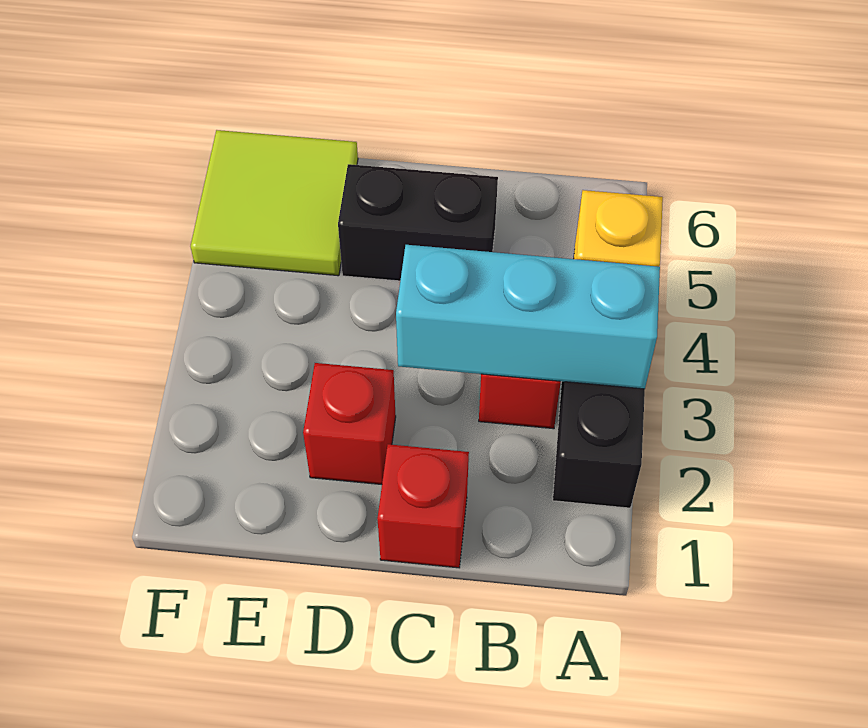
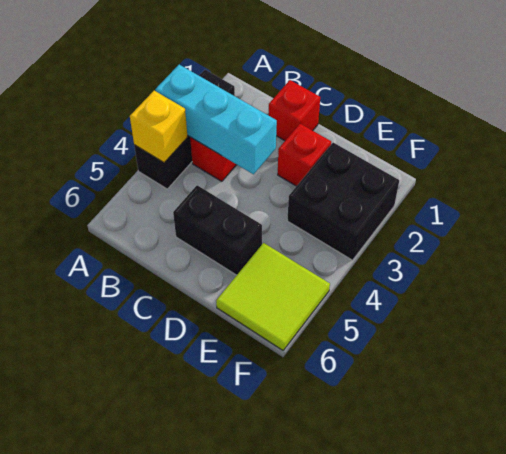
none -> black 2x2 brick [287,143,399,260]

